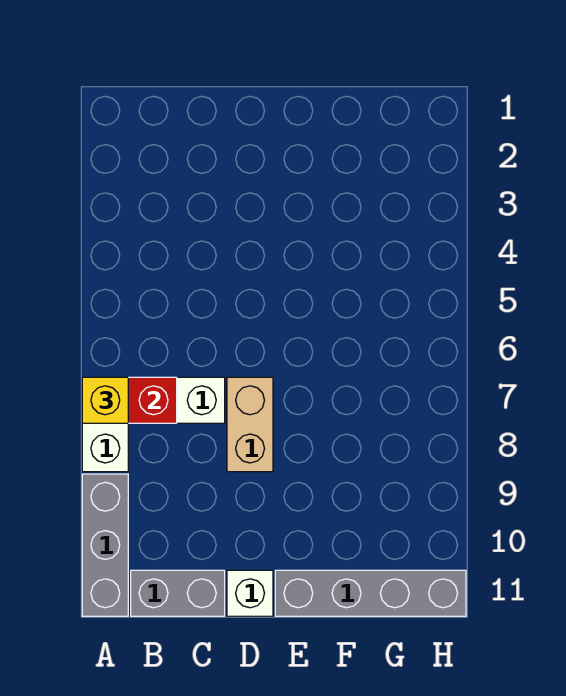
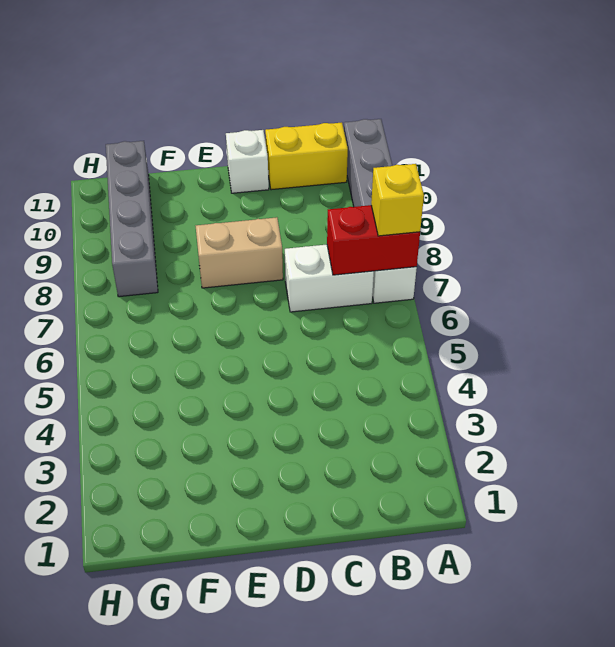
grey 1x2 brick [131,570,225,616] -> yellow 1x2 brick [265,123,348,190]
tan 1x2 brick [227,377,273,472] -> tan 1x2 brick turned to [196,217,283,288]
grey 1x4 brick [275,570,466,616] -> grey 1x4 brick turned to [106,141,158,297]

